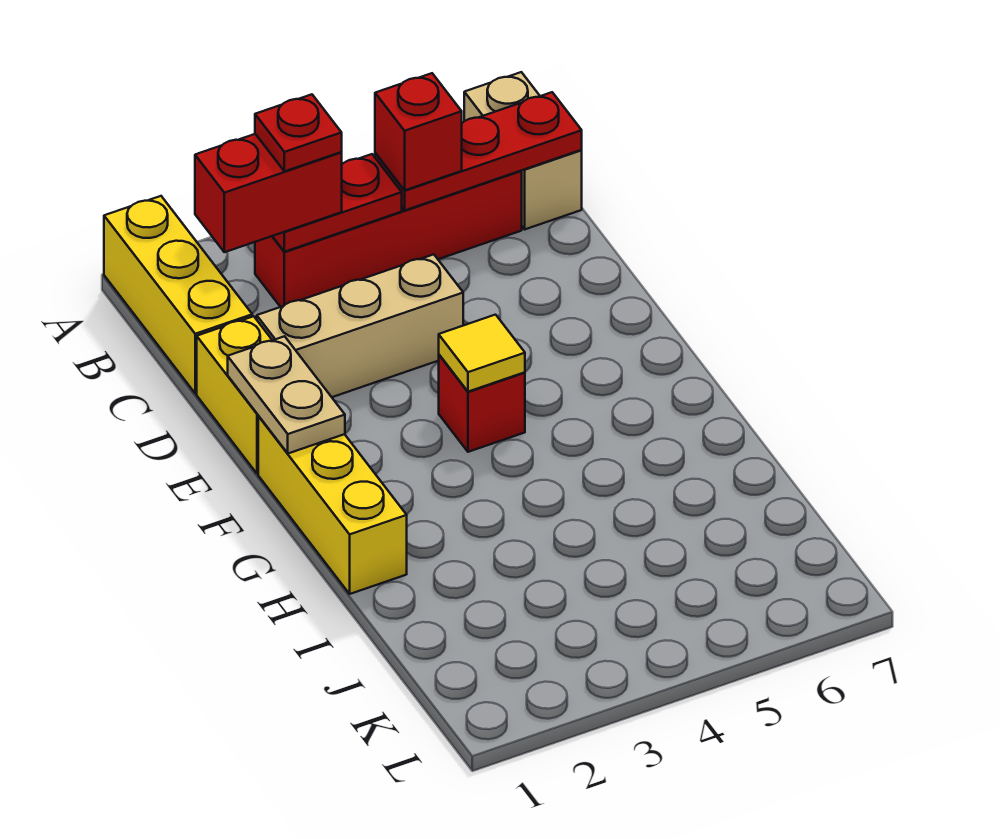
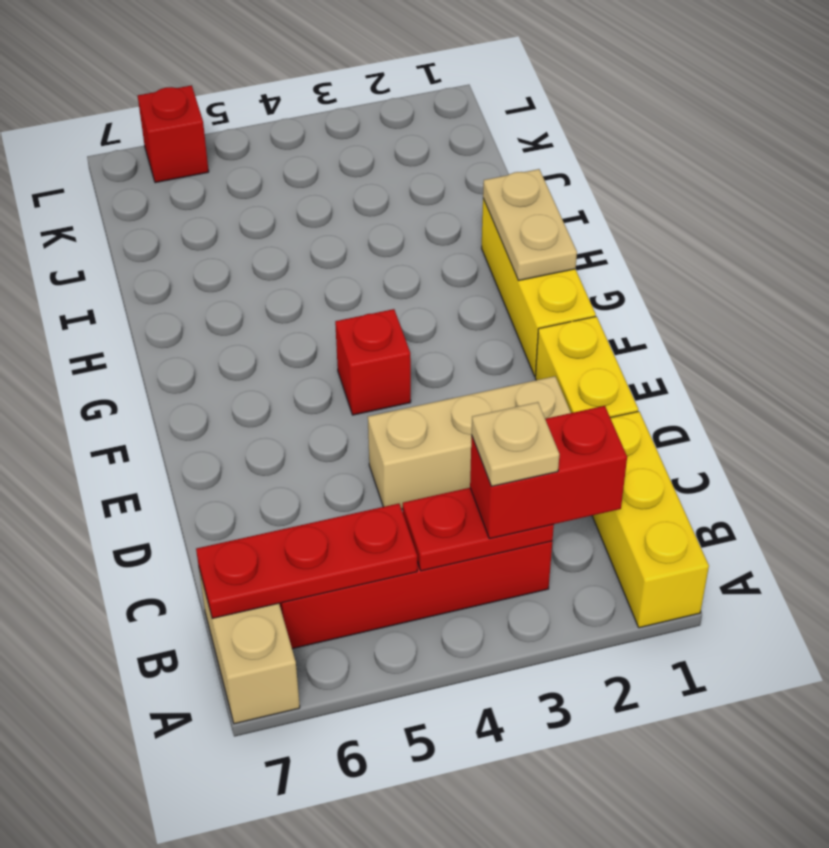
red 1x1 plate [255,94,342,171] -> tan 1x1 plate [472,402,559,486]
red 1x1 brick [375,73,462,190] -> red 1x1 brick moved to [138,85,209,183]
tan 1x2 plate [228,336,345,453] -> tan 1x2 plate moved to [483,169,577,281]
yellow 1x1 tile [439,315,525,392] -> none

